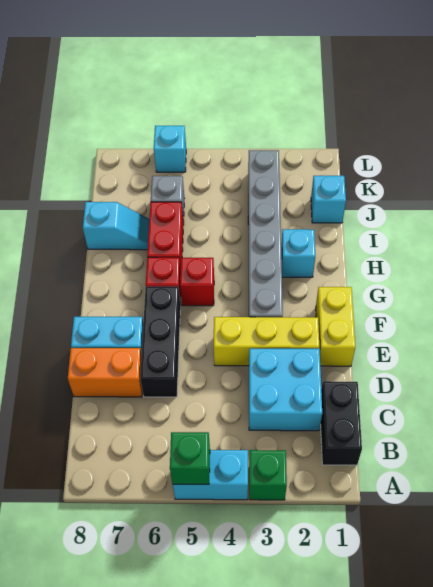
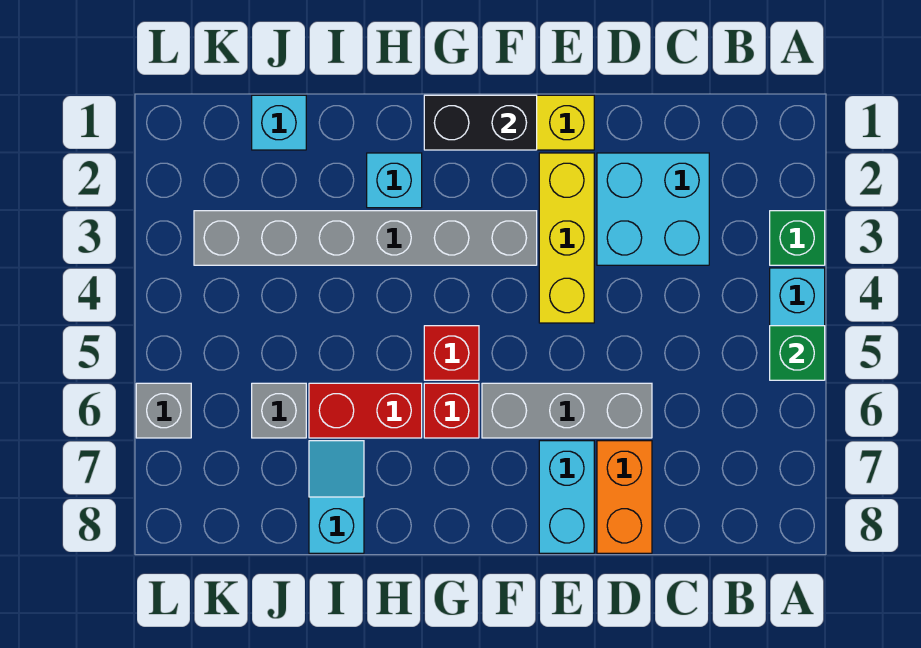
black 1x2 brick [321,381,362,465] -> black 1x2 brick moved to [424,95,537,150]
black 1x3 brick [140,287,180,397] -> grey 1x3 brick [482,383,652,438]
cyan 1x1 brick [154,126,186,172] -> grey 1x1 brick [136,383,191,438]

